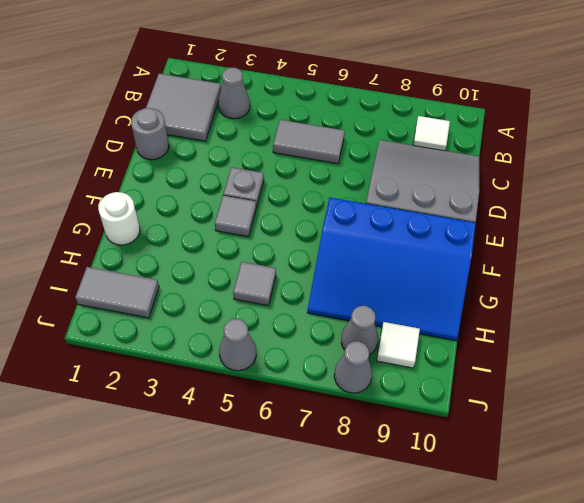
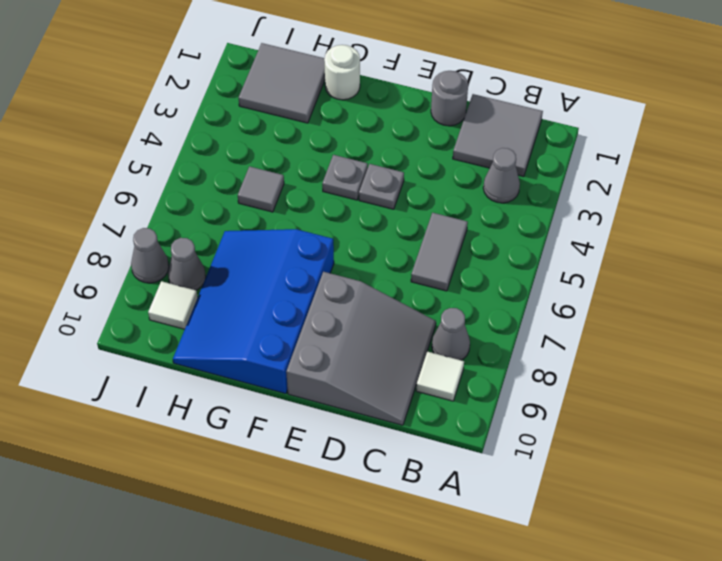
grey 1x1 tile [215,195,256,237] -> grey 1x1 plate [322,155,368,200]
grey 1x2 tile [75,267,159,318] -> grey 2x2 tile [239,43,325,123]
grey 1x1 cone [219,319,256,371] -> grey 1x1 cone moved to [432,308,470,360]

